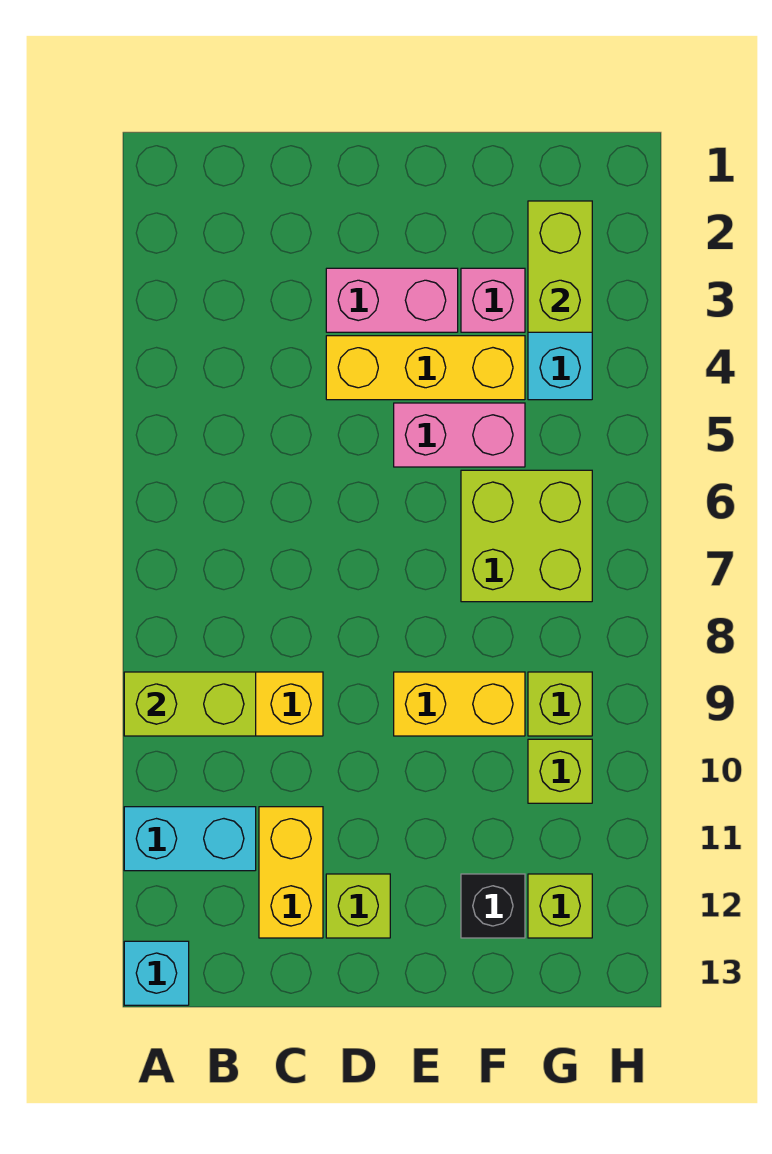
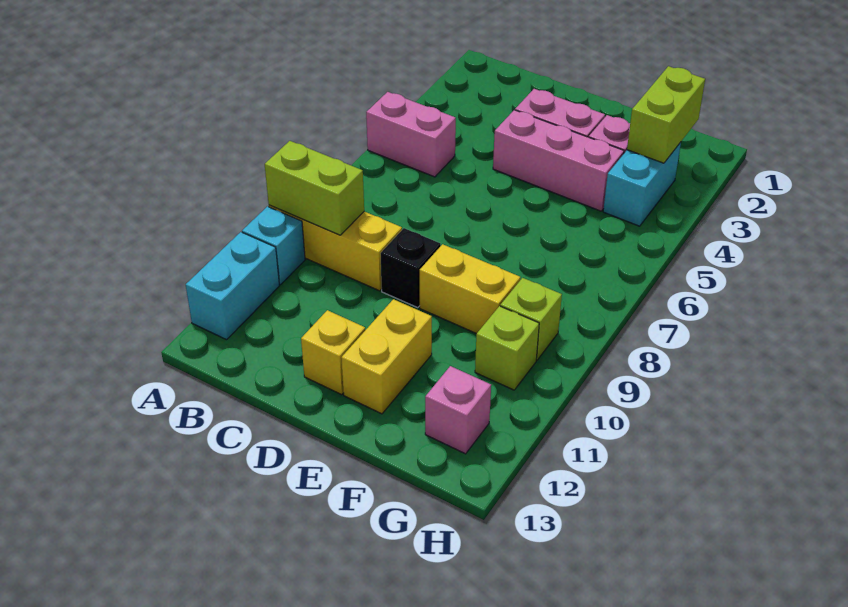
cyan 1x2 brick [124,807,256,871] -> cyan 1x2 brick turned to [186,232,279,340]
cyan 1x1 brick [124,941,189,1005] -> cyan 1x1 brick moved to [242,206,305,284]
yellow 1x2 brick [259,807,323,938] -> yellow 1x2 brick moved to [341,299,432,414]
yellow 1x3 brick [326,336,525,400] -> pink 1x3 brick [493,110,624,211]
lime 1x1 brick [326,874,390,938] -> yellow 1x1 brick [301,310,365,395]
pink 1x2 brick [394,403,525,467] -> pink 1x2 brick moved to [366,92,456,177]
lime 2x2 brick [461,470,592,602] -> none
black 1x1 brick [461,874,525,938] -> black 1x1 brick moved to [381,228,441,308]
lime 1x1 brick [528,874,592,938] -> pink 1x1 brick [425,366,491,454]

